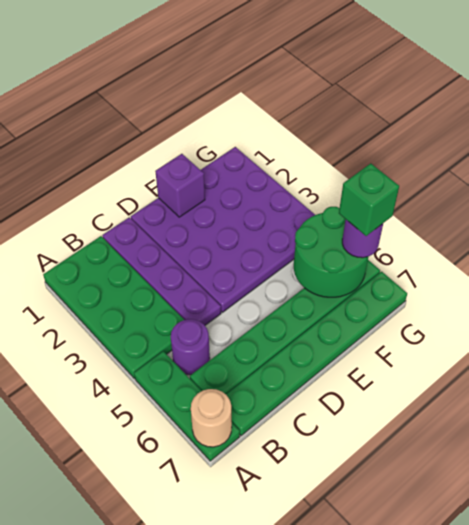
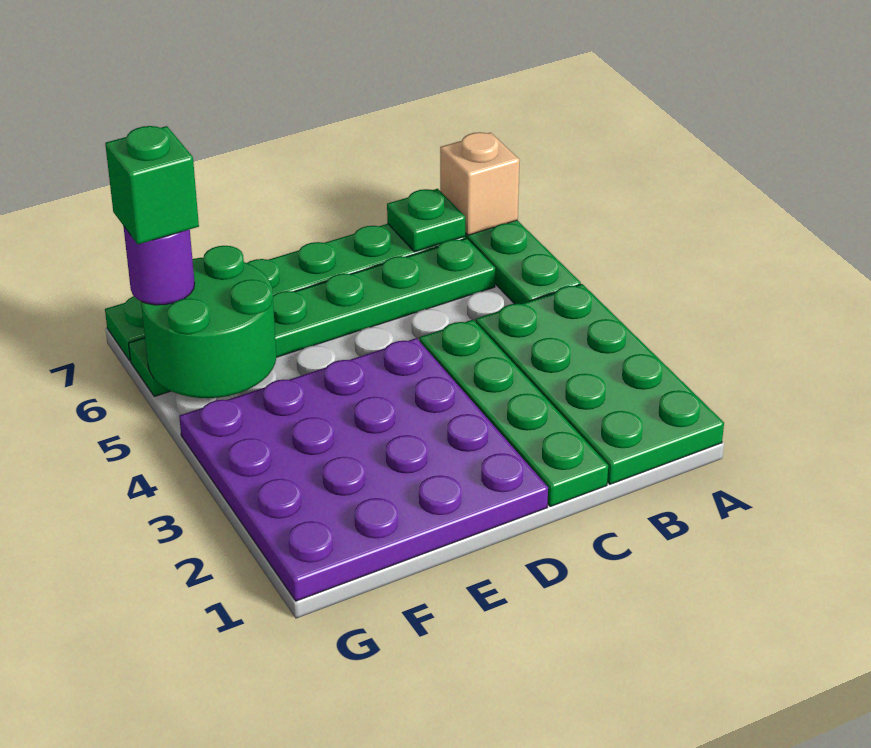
tan 1x1 round brick [191,389,232,447] -> tan 1x1 brick [440,132,520,235]
purple 1x1 round brick [171,319,210,375] -> none
none -> green 1x1 plate [387,189,465,252]
purple 1x4 plate [102,217,221,325] -> green 1x4 plate [419,320,608,506]
purple 1x1 brick [155,154,205,217] -> none

